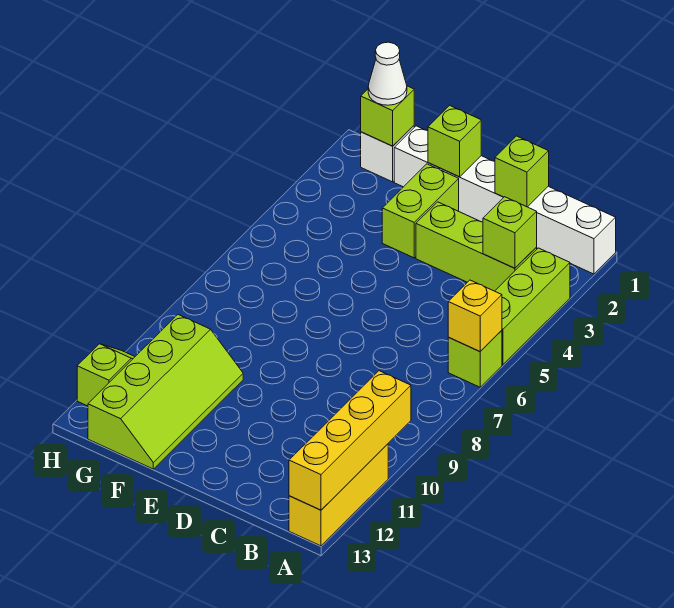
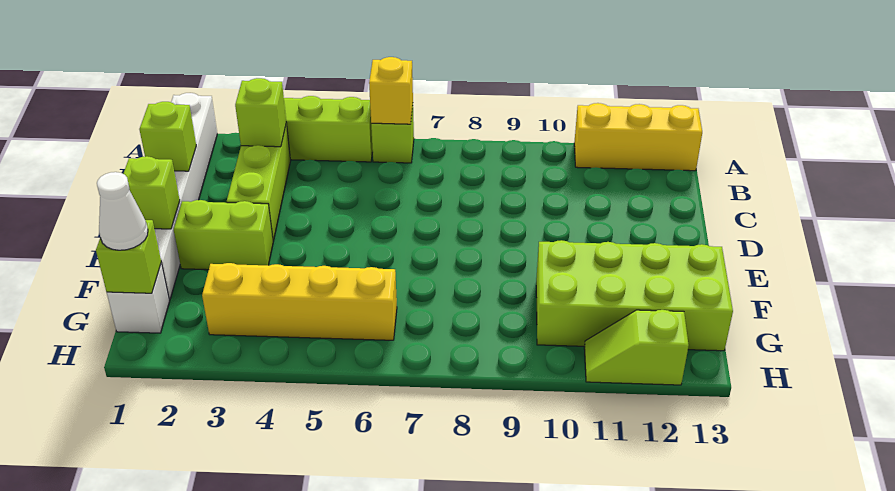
yellow 1x4 brick [289,371,411,510] -> yellow 1x4 brick moved to [202,263,397,340]
lime 2x4 slope [88,315,243,469] -> lime 2x4 brick [536,240,733,351]

